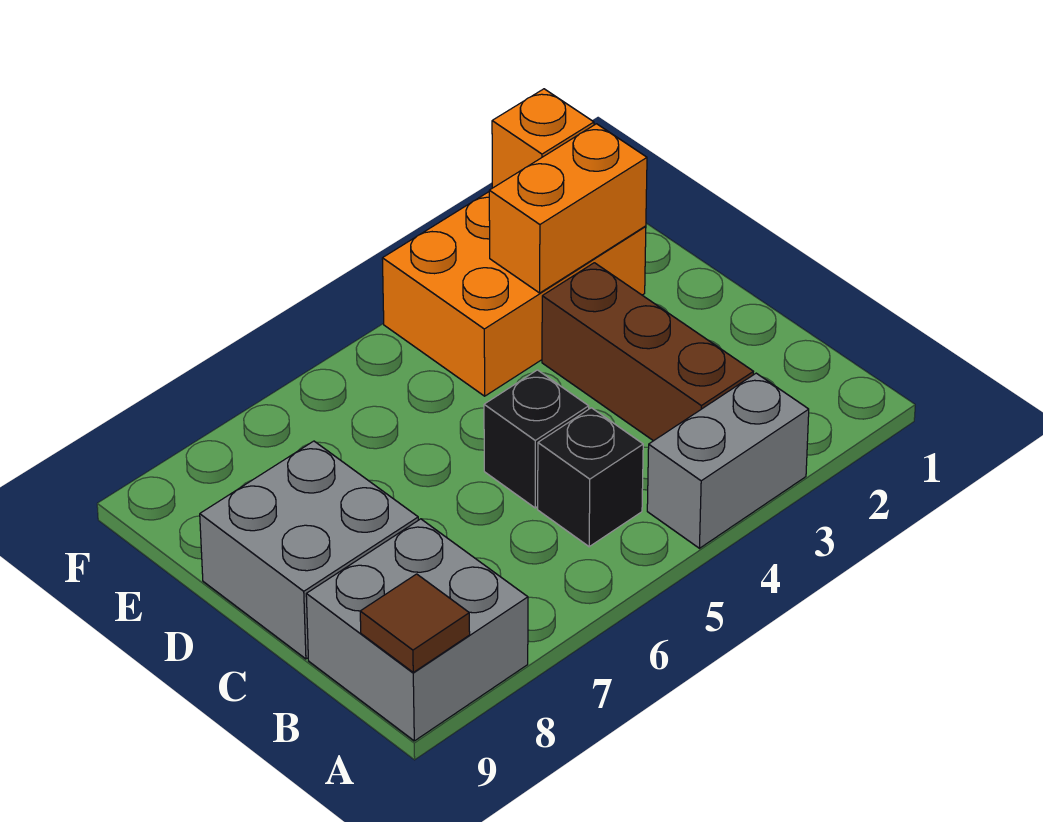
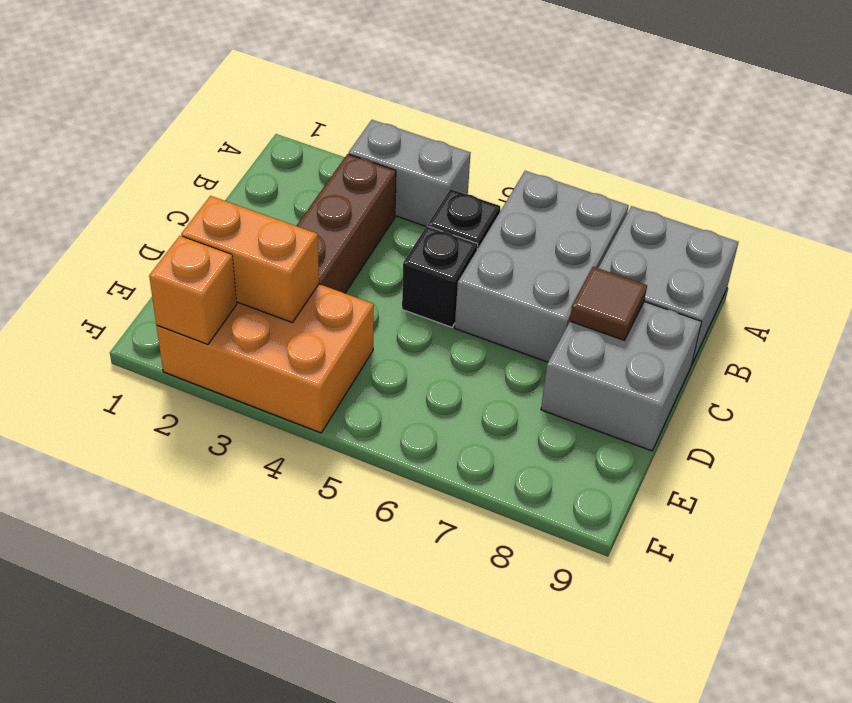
none -> grey 2x3 brick [455,171,629,362]
brown 1x1 tile [360,574,470,672] -> brown 1x1 tile moved to [570,267,647,340]

